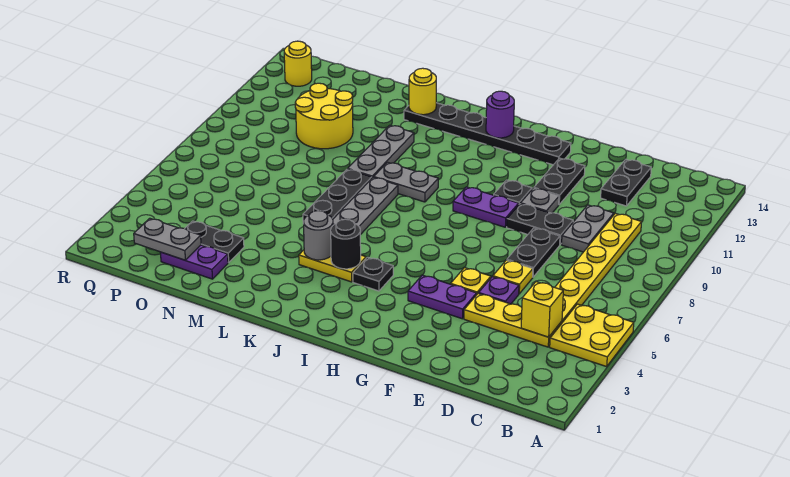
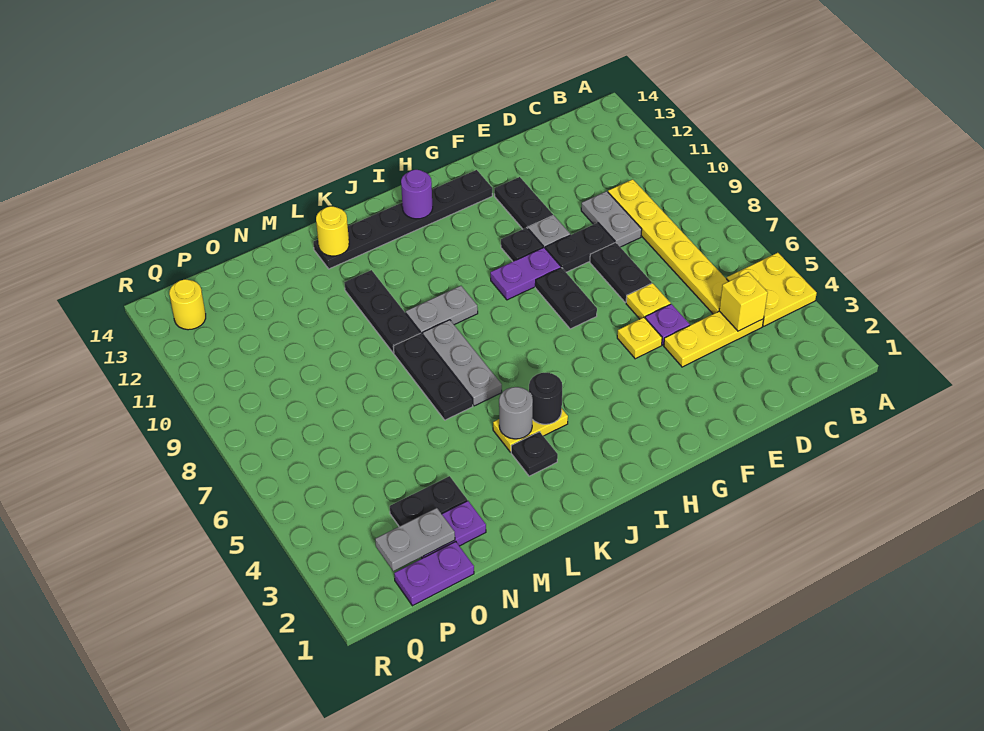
black 1x2 plate [601,159,651,206] -> black 1x2 plate moved to [535,268,597,329]
purple 1x2 plate [408,275,477,319] -> purple 1x2 plate moved to [394,542,474,606]
black 1x1 plate [353,257,393,291] -> black 1x1 plate moved to [511,432,558,476]
grey 1x3 plate [348,125,414,178] -> black 1x3 plate [344,270,420,353]
yellow 2x2 round brick [295,83,353,149] -> none

